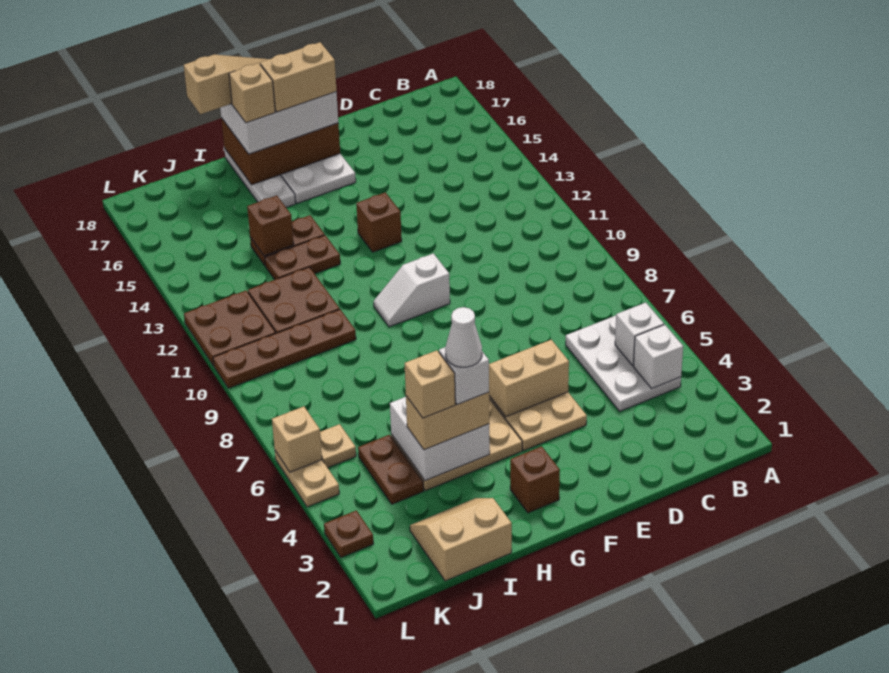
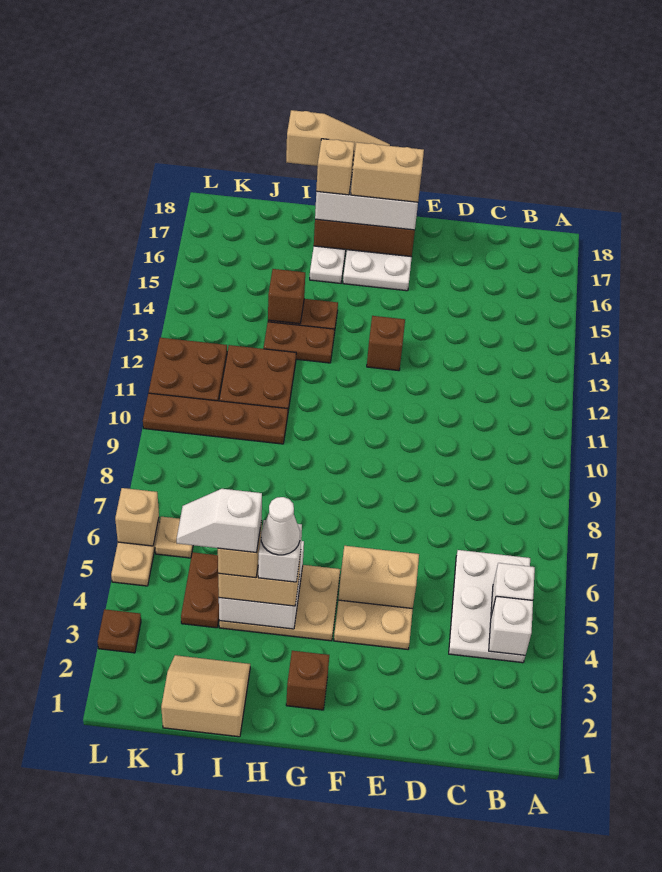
white 1x2 slope [374,253,450,327] -> white 1x2 slope moved to [177,489,262,553]

